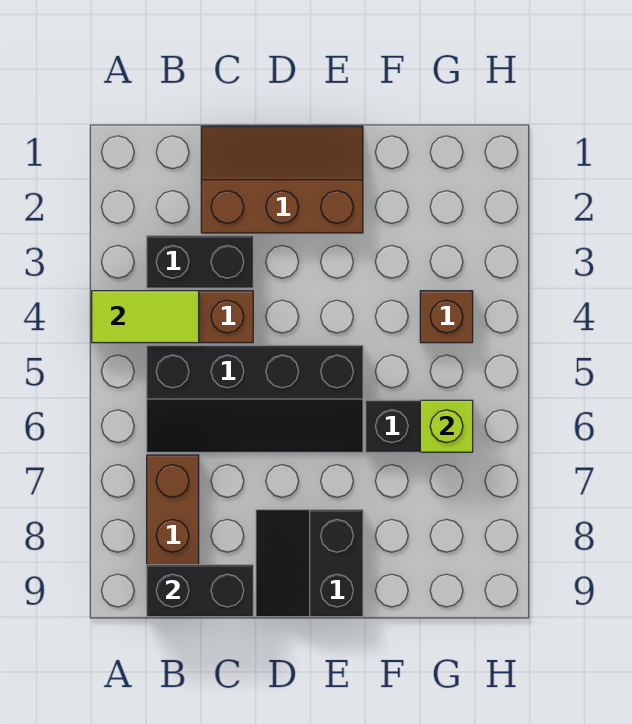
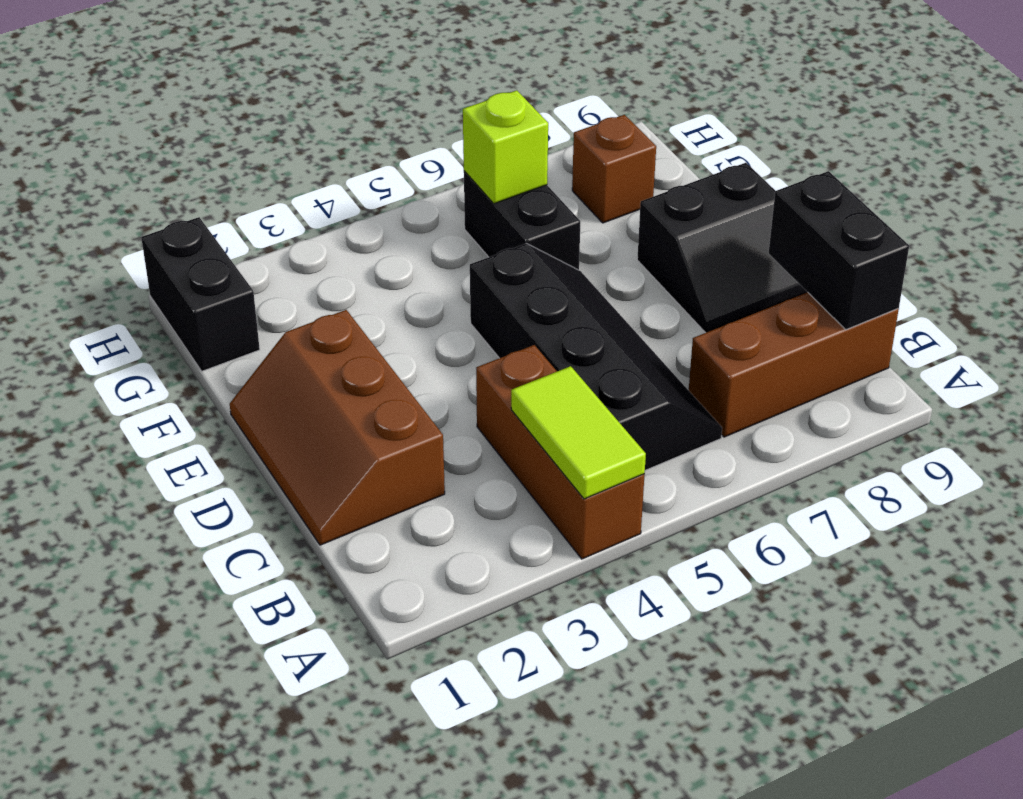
black 1x2 brick [147,236,253,288] -> black 1x2 brick moved to [141,217,260,371]
brown 1x1 brick [420,291,473,343] -> brown 1x1 brick moved to [572,115,656,223]

